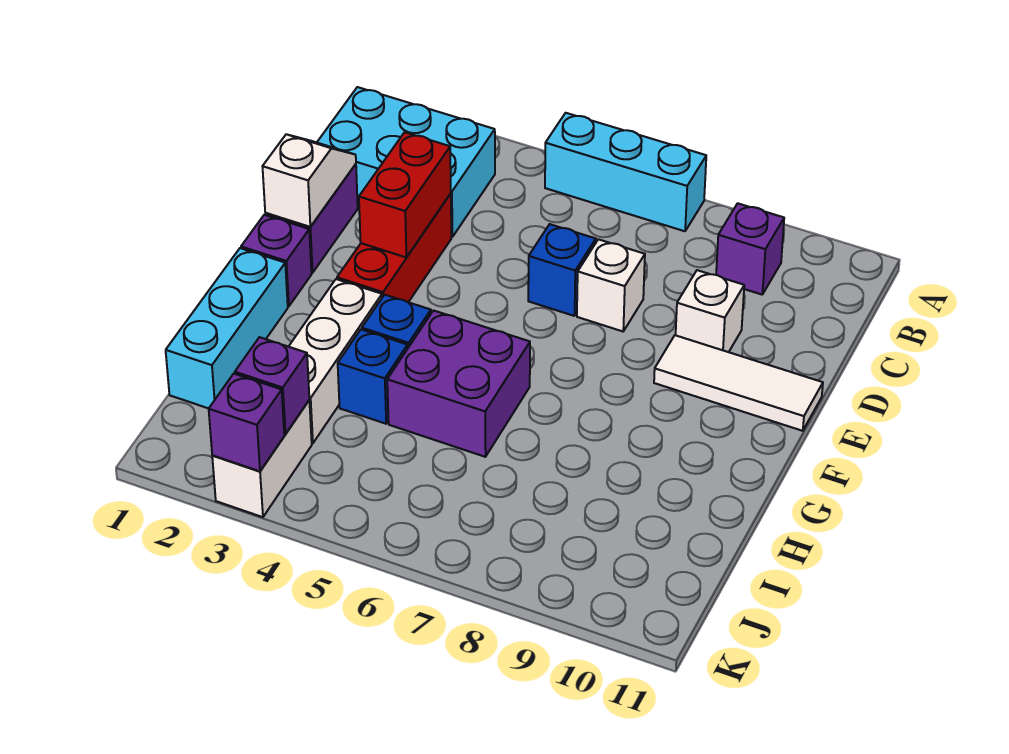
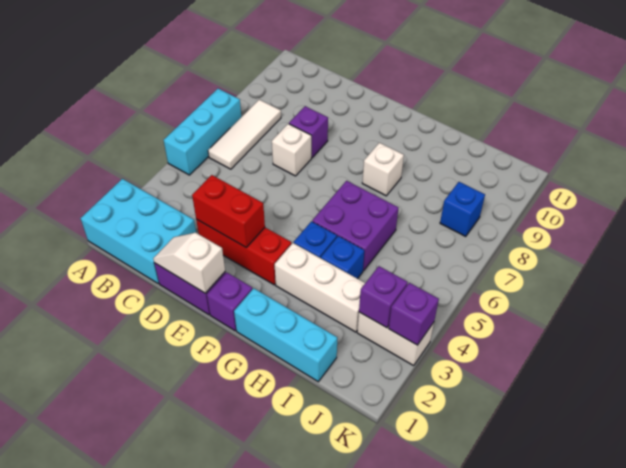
cyan 2x3 brick [317,87,495,237] -> cyan 2x3 brick turned to [81,179,196,284]
purple 1x1 brick [716,203,784,294] -> purple 1x1 brick moved to [289,106,328,158]
blue 1x1 brick [528,224,596,316] -> blue 1x1 brick moved to [440,182,485,237]
white 1x1 brick [676,270,744,352] -> white 1x1 brick moved to [362,143,404,196]
white 1x3 tile [654,335,823,431] -> white 1x3 tile moved to [208,100,281,169]

